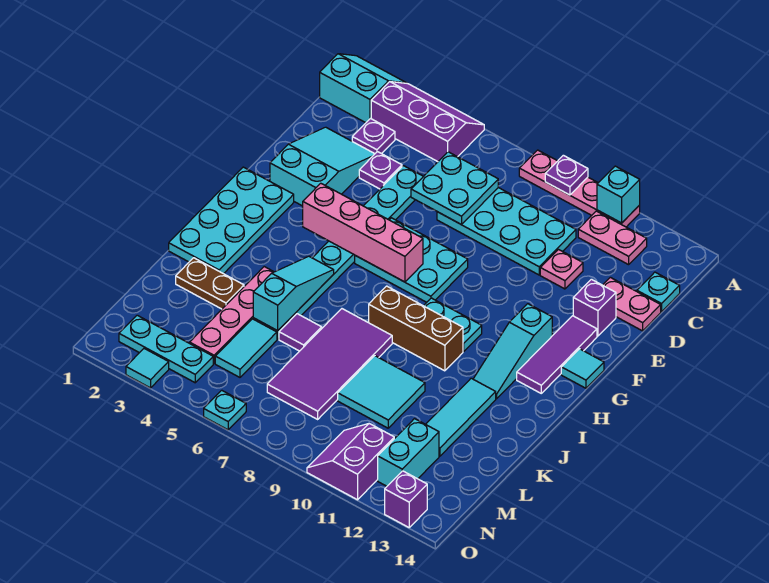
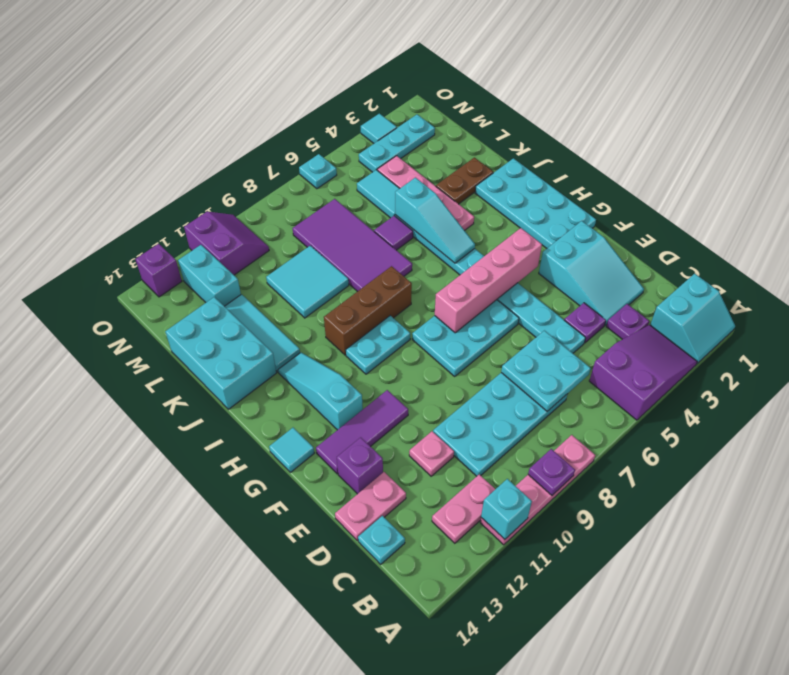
purple 2x3 slope [371,82,484,162] -> purple 2x3 slope turned to [589,325,697,420]
purple 1x3 tile [517,316,597,393] -> purple 1x3 tile turned to [316,390,408,474]
none -> cyan 2x3 brick [165,297,276,409]

